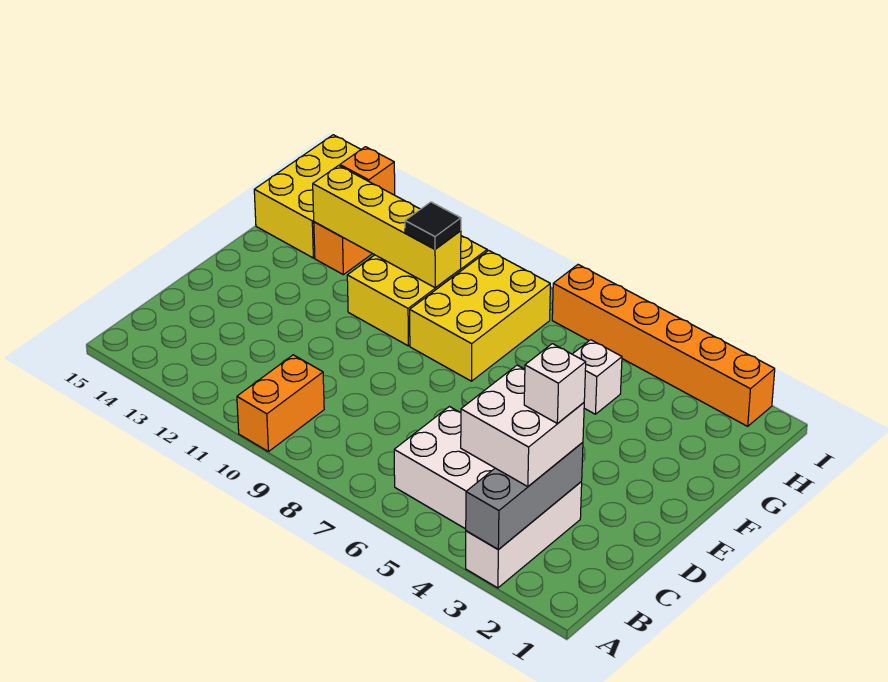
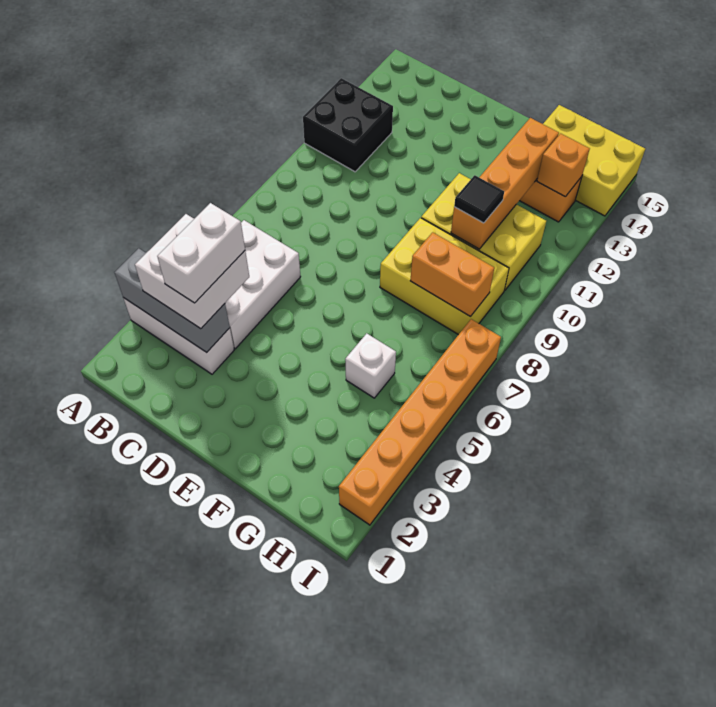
orange 1x2 brick [237,355,324,452] -> orange 1x2 brick moved to [410,232,494,317]
none -> black 2x2 brick [303,78,393,172]
white 1x1 brick [524,344,586,424] -> white 1x2 brick [157,203,245,303]
yellow 1x4 brick [313,166,461,288] -> orange 1x4 brick [451,118,559,249]

